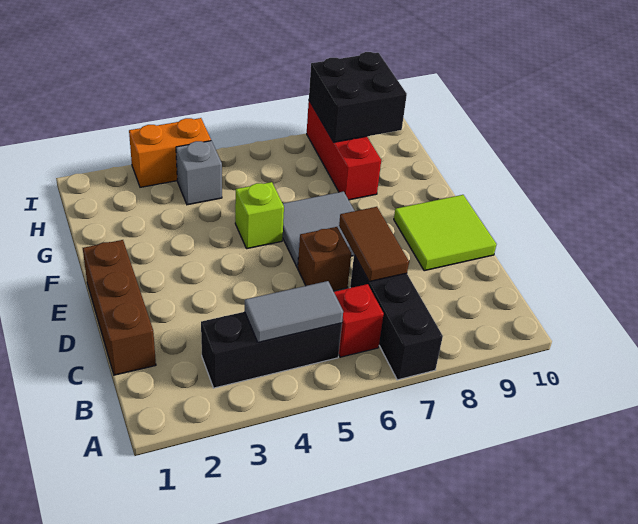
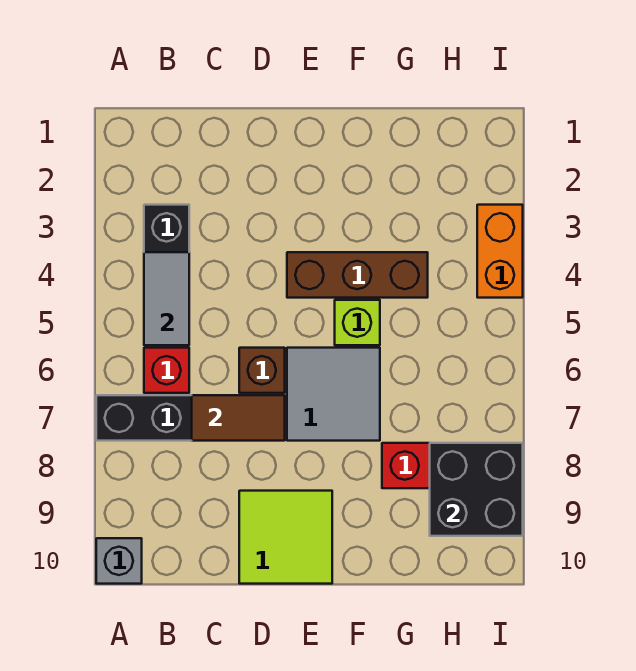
brown 1x3 brick [83,240,156,375] -> brown 1x3 brick moved to [287,252,428,298]
grey 1x1 brick [176,141,222,205] -> grey 1x1 brick moved to [96,538,142,584]

